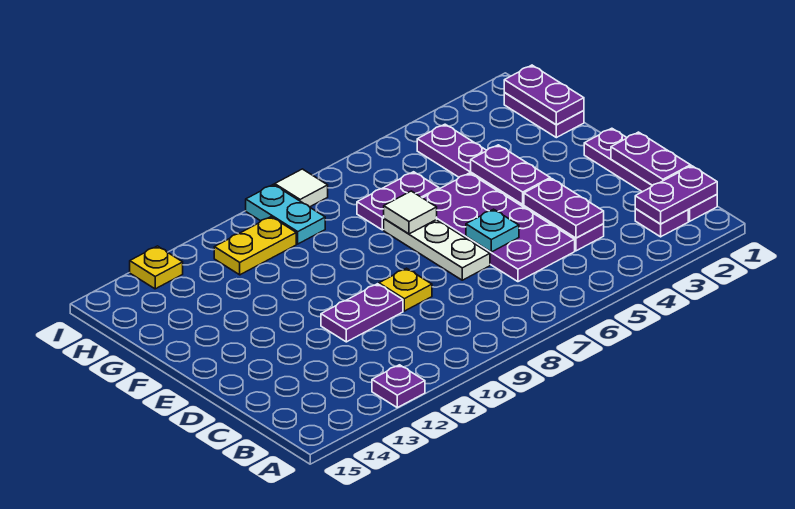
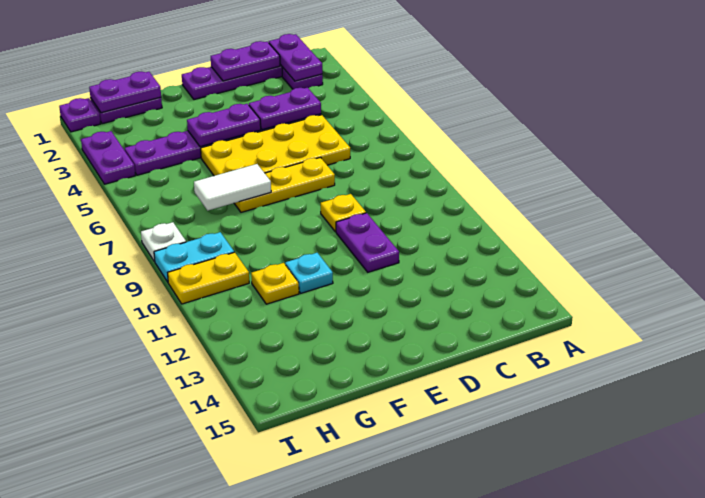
purple 1x1 plate [372,365,425,408] -> purple 1x1 plate moved to [59,98,101,132]
purple 2x4 plate [423,173,575,282] -> yellow 2x4 plate [201,115,350,176]
cyan 1x1 plate [466,209,519,252] -> cyan 1x1 plate moved to [285,253,333,293]
white 1x3 plate [384,219,490,280] -> yellow 1x3 plate [234,157,335,212]
white 1x1 tile [384,191,437,234] -> white 1x2 tile [194,164,271,211]
purple 1x2 plate [357,172,439,230] -> purple 1x2 plate moved to [81,131,135,184]
yellow 1x2 plate [214,217,296,275] -> yellow 1x2 plate turned to [168,252,249,304]
white 1x1 tile [275,169,328,207] -> white 1x1 plate [141,222,186,262]
yellow 1x1 plate [130,246,183,289] -> yellow 1x1 plate moved to [251,263,299,304]

